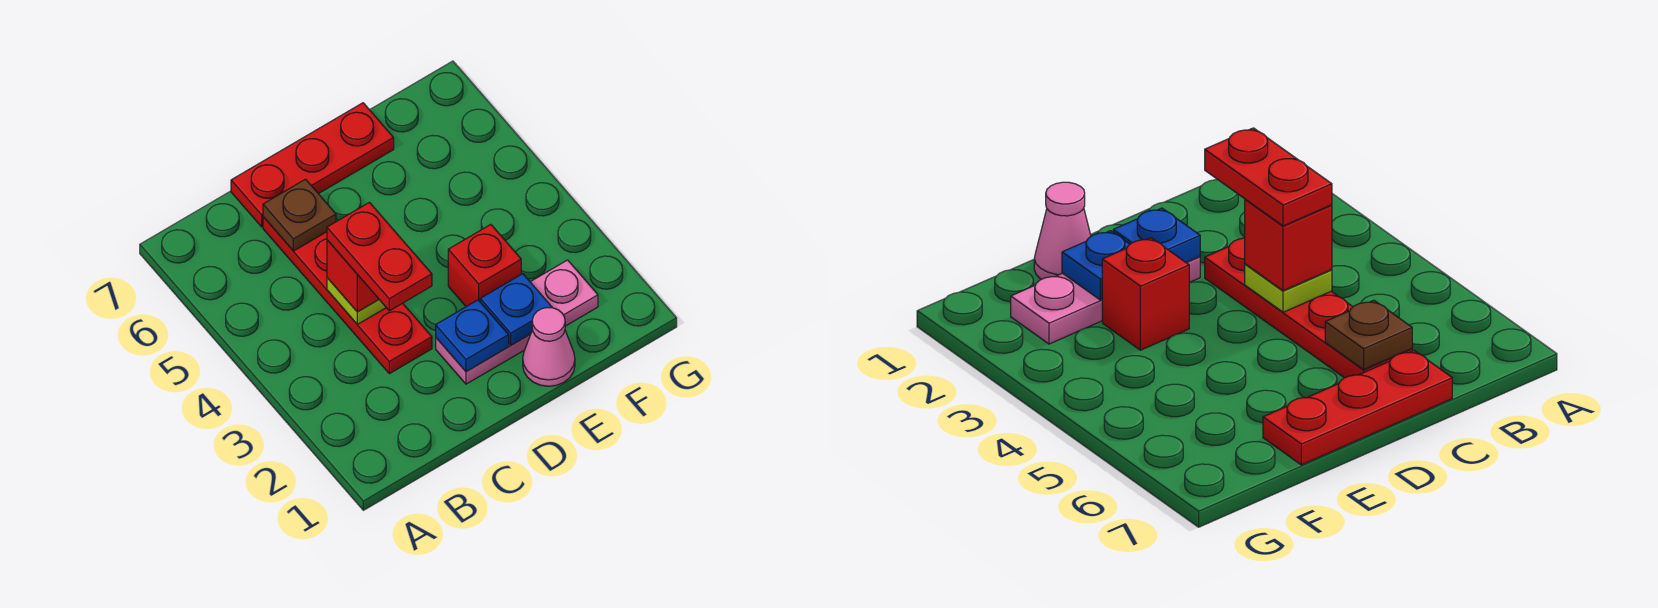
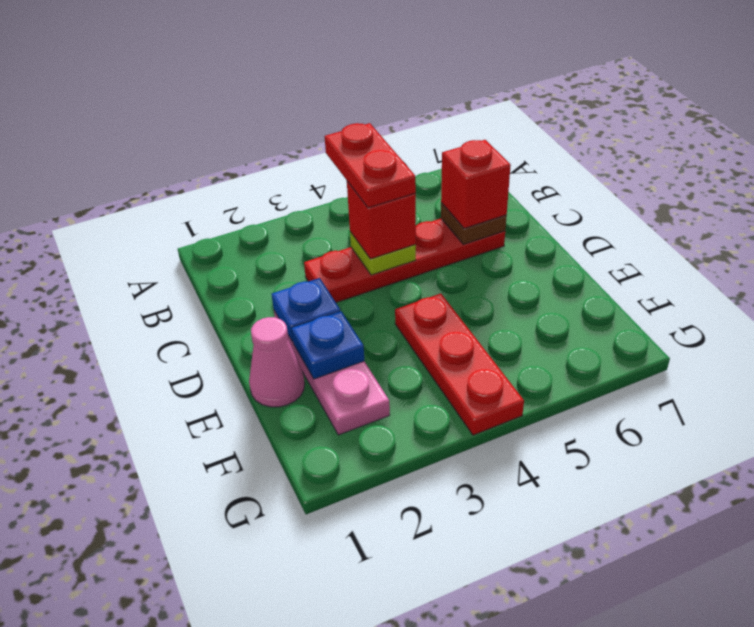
red 1x2 plate [327,202,432,311] -> red 1x2 plate turned to [325,123,416,208]
red 1x3 plate [231,103,394,227] -> red 1x3 plate moved to [395,294,524,435]
red 1x1 brick [448,225,521,307] -> red 1x1 brick moved to [441,140,511,228]

